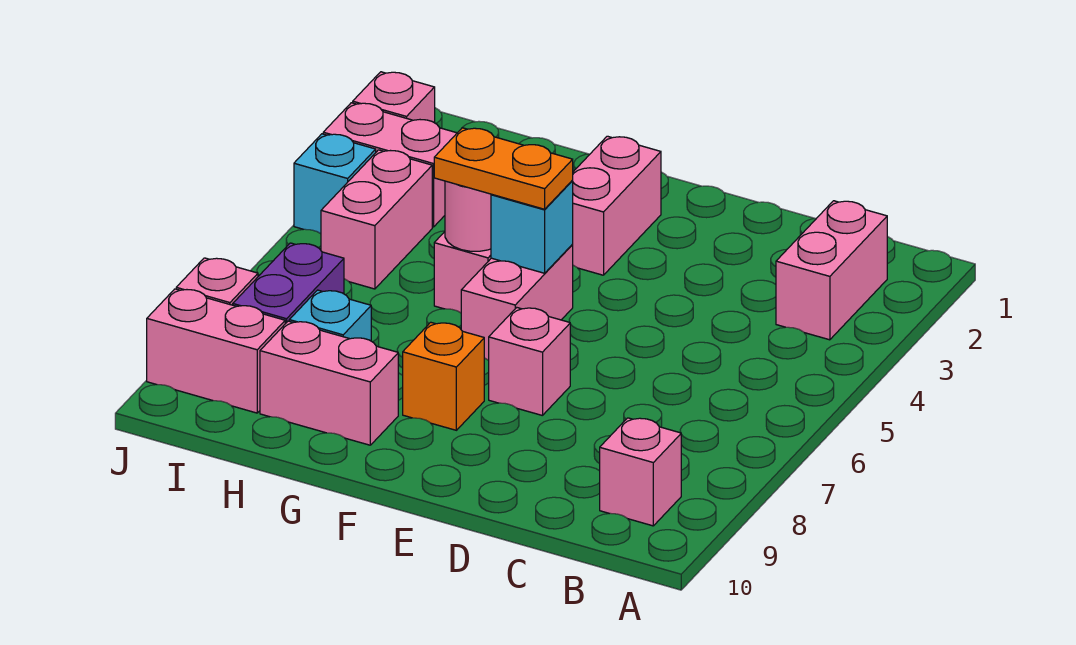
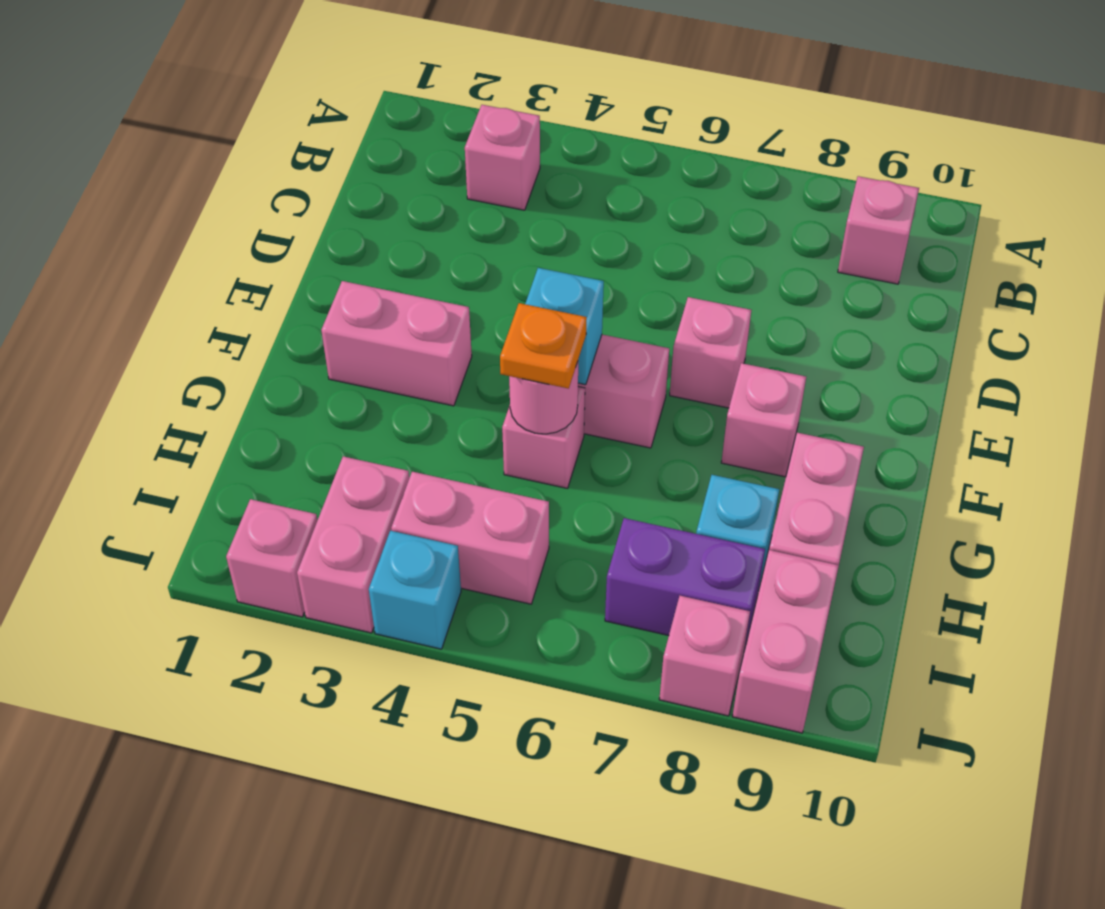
pink 1x2 brick [776,201,887,340] -> pink 1x1 brick [465,105,540,210]
orange 1x2 plate [434,128,573,209] -> orange 1x1 plate [500,303,587,389]
orange 1x1 brick [403,322,484,430] -> pink 1x1 brick [721,363,806,477]

